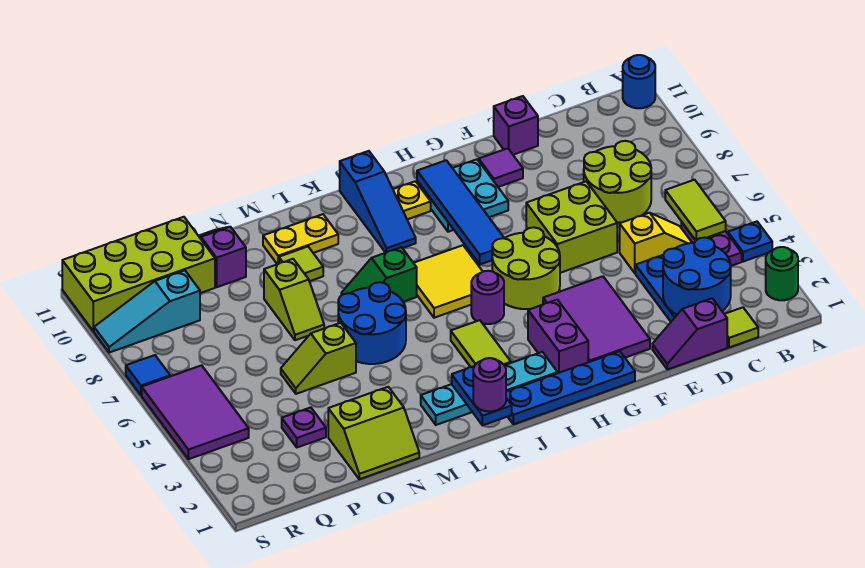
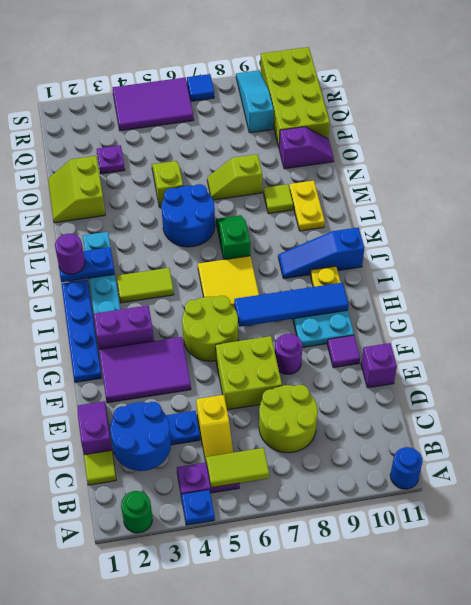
purple 1x1 round brick [471,271,504,324] -> purple 1x1 round brick moved to [275,334,302,374]

